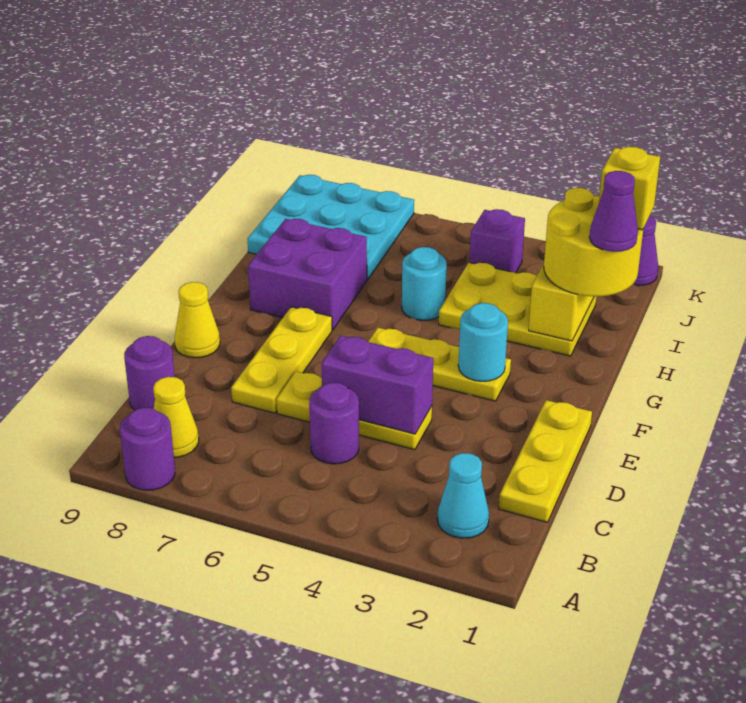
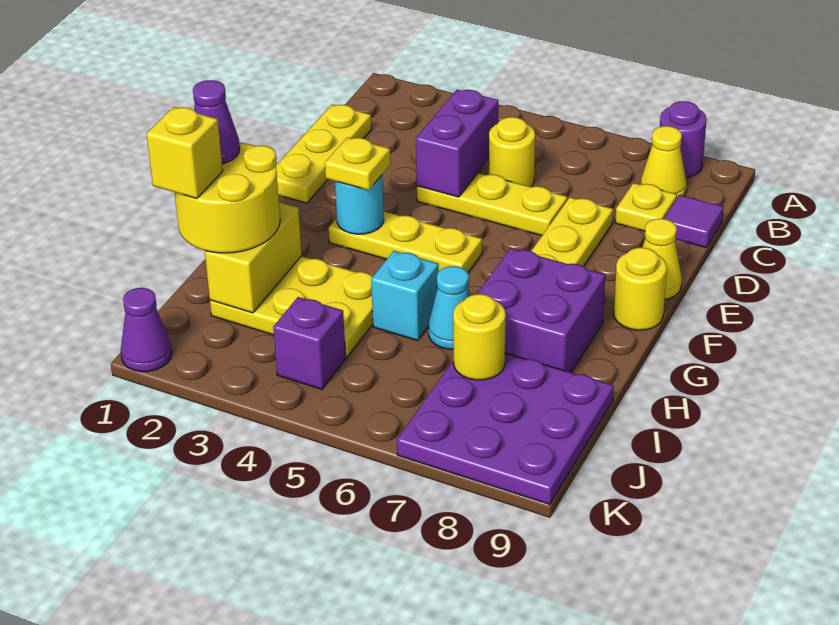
cyan 1x1 cone [437,453,489,538] -> cyan 1x1 cone moved to [428,266,470,350]
purple 1x1 round brick [309,383,359,464] -> yellow 1x1 round brick [489,117,535,187]
none -> yellow 1x1 plate [615,183,677,231]
purple 1x1 round brick [124,336,175,410] -> purple 1x1 tile [664,195,724,248]
purple 1x2 brick [321,335,433,434] -> purple 1x2 brick turned to [416,90,498,197]
none -> yellow 1x1 plate [325,137,391,190]
none -> yellow 1x1 round brick [614,247,667,330]
cyan 1x1 round brick [402,247,447,321] -> cyan 1x1 brick [371,251,439,340]
cyan 3x3 plate [247,175,414,280] -> purple 3x3 plate [397,353,614,504]
none -> yellow 1x1 round brick [453,294,506,380]

